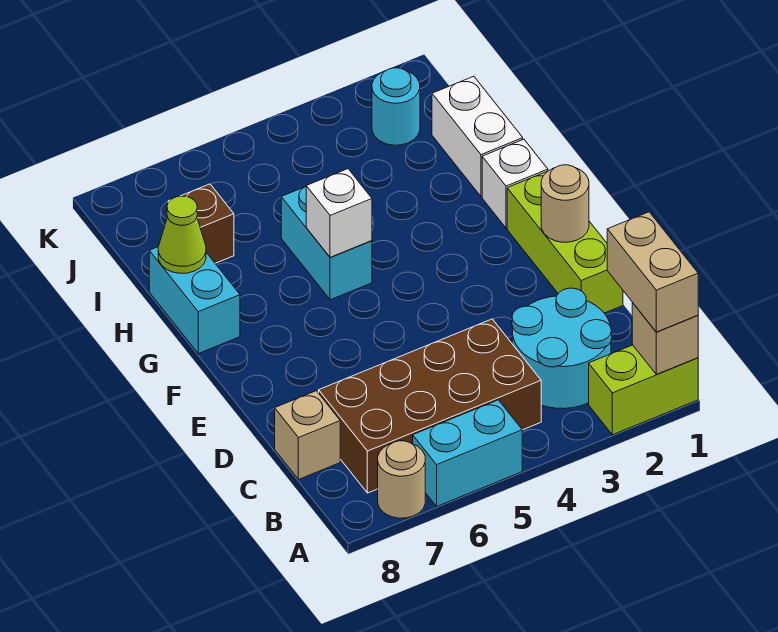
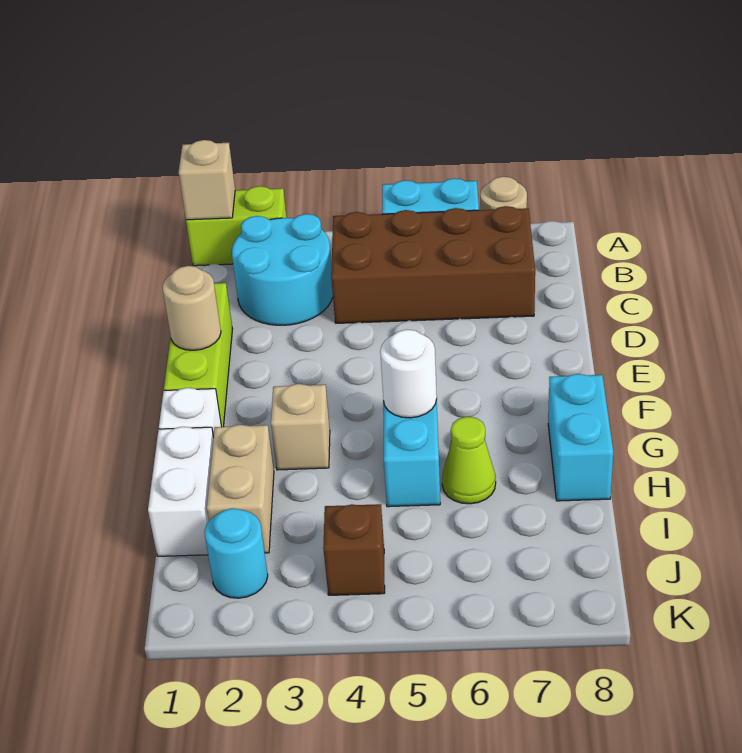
tan 1x2 brick [607,212,698,332] -> tan 1x2 brick moved to [207,425,274,553]
tan 1x1 brick [275,391,340,479] -> tan 1x1 brick moved to [271,384,330,470]
white 1x1 brick [306,169,372,258] -> white 1x1 round brick [380,330,437,418]
lime 1x1 cone [158,196,206,273] -> lime 1x1 cone moved to [442,417,496,504]
brown 1x1 brick [168,184,234,263] -> brown 1x1 brick moved to [323,504,385,595]

